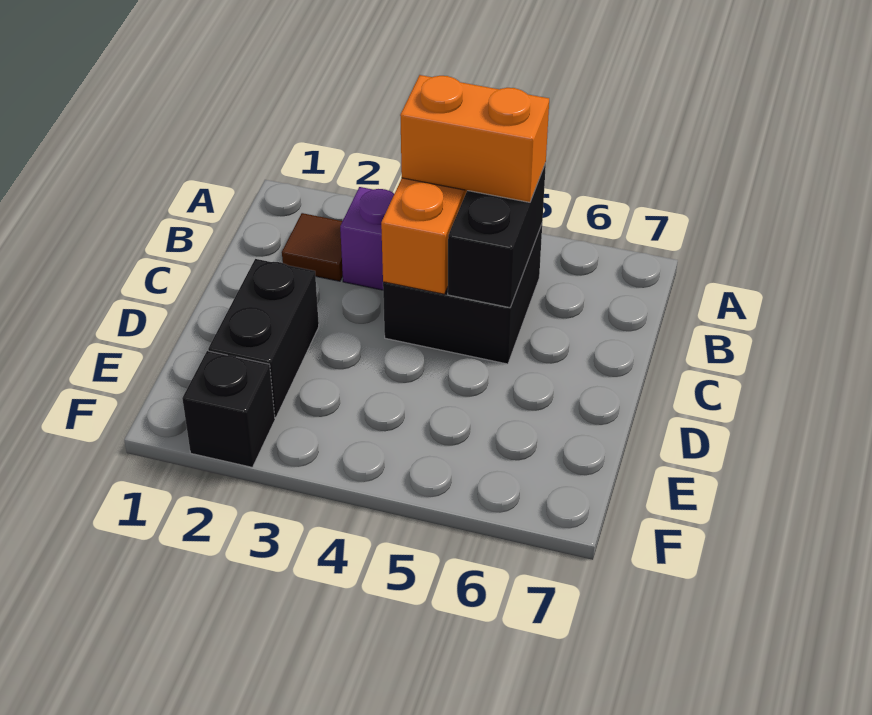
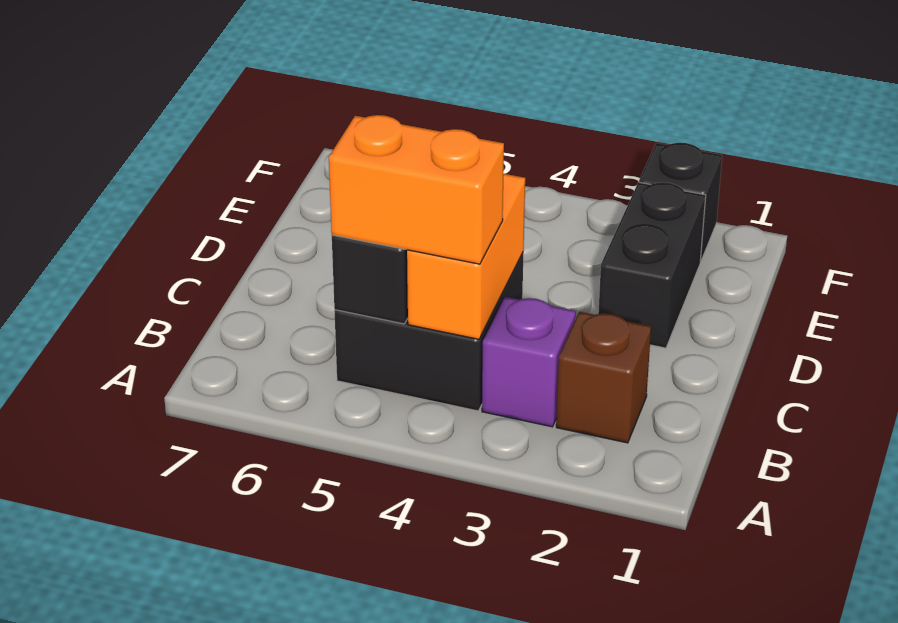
brown 1x1 tile [282,213,343,281] -> brown 1x1 brick [556,312,651,443]

